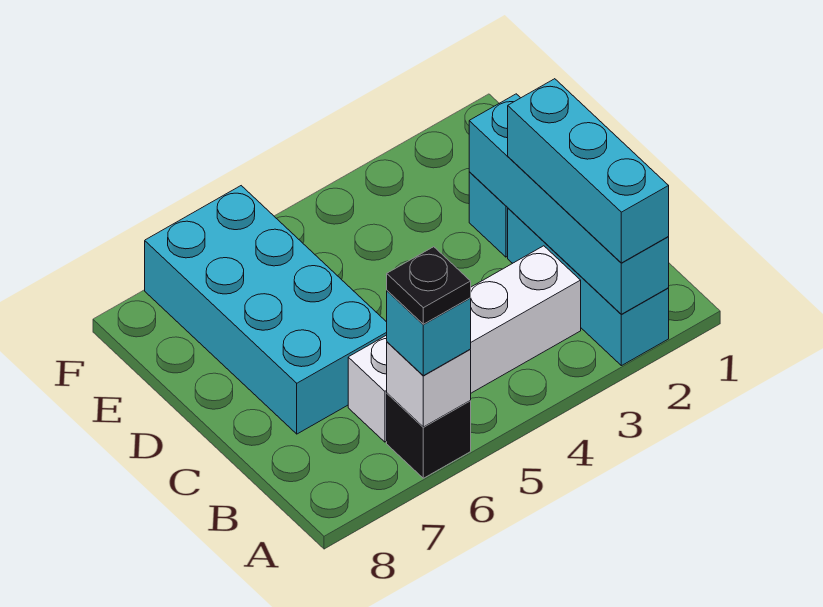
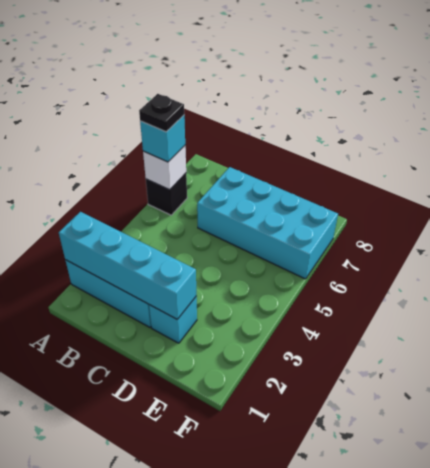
cyan 1x3 brick [508,79,669,263] -> none
white 1x4 brick [348,246,581,442] -> none

